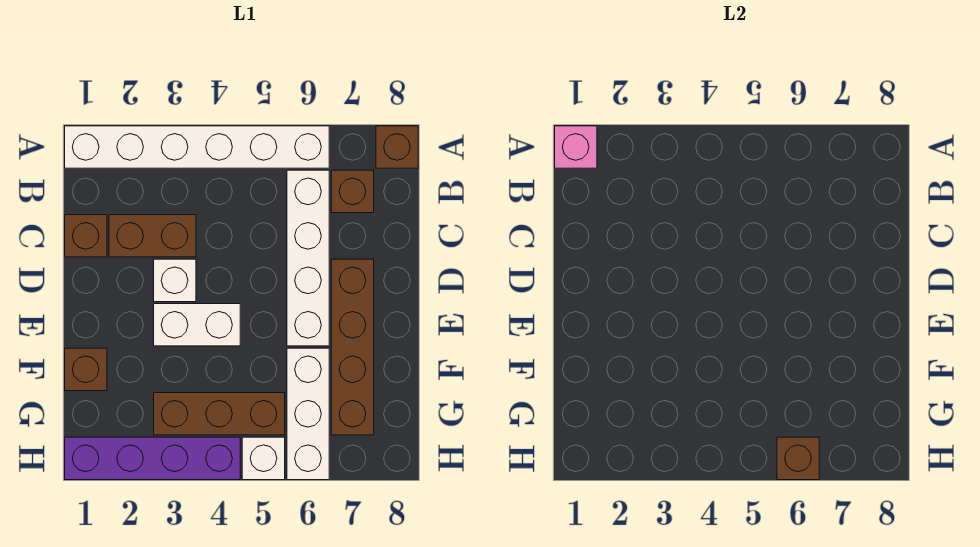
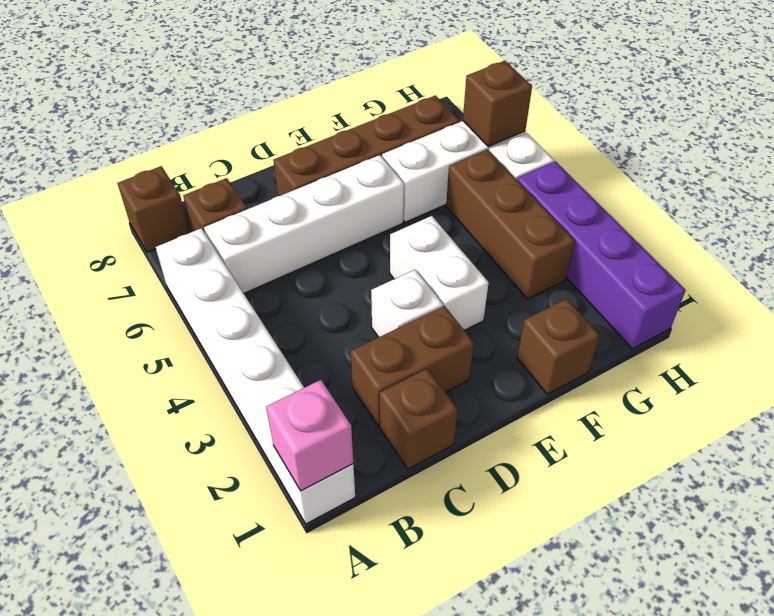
brown 1x2 brick [109,215,196,257] -> brown 1x2 brick turned to [351,306,474,426]

